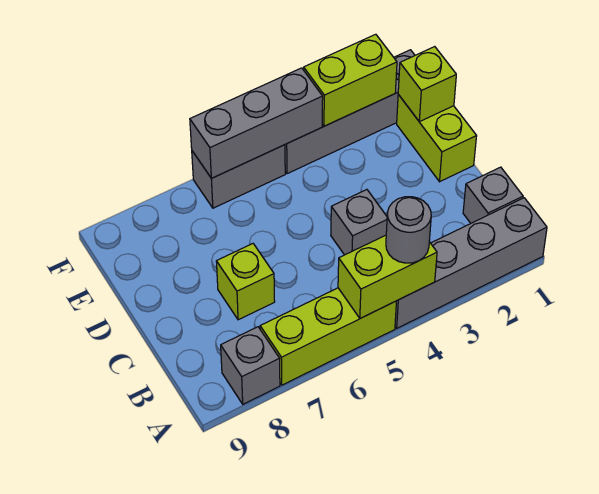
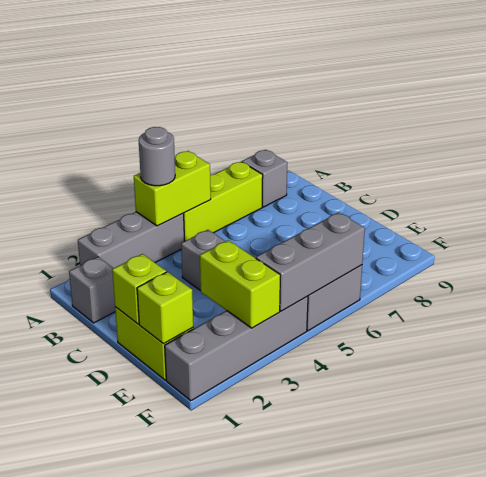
grey 1x4 brick [395,198,547,328] -> grey 1x3 brick [78,212,184,268]
lime 1x1 brick [216,244,275,320] -> lime 1x1 brick moved to [112,254,166,324]
lime 1x2 brick [304,34,397,126] -> lime 1x2 brick turned to [200,240,280,328]

